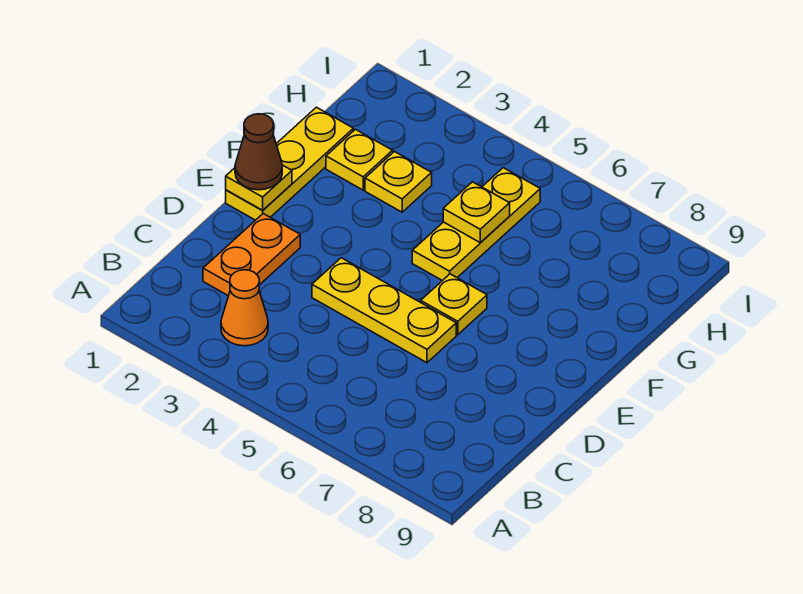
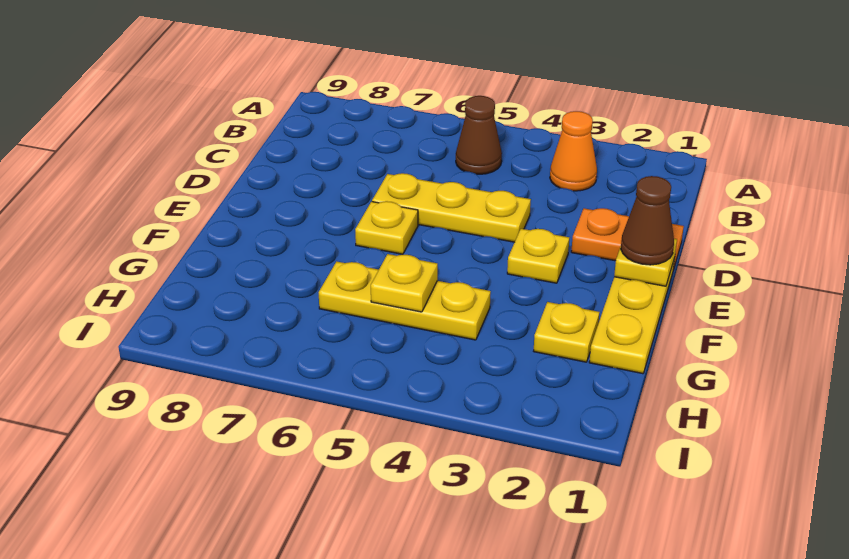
none -> brown 1x1 cone [456,96,502,174]
orange 1x2 plate [203,214,300,296] -> orange 1x2 plate turned to [571,208,684,270]
yellow 1x3 plate [412,168,540,281] -> yellow 1x3 plate turned to [319,261,491,340]
yellow 1x1 plate [365,152,432,212] -> yellow 1x1 plate moved to [507,229,569,283]

